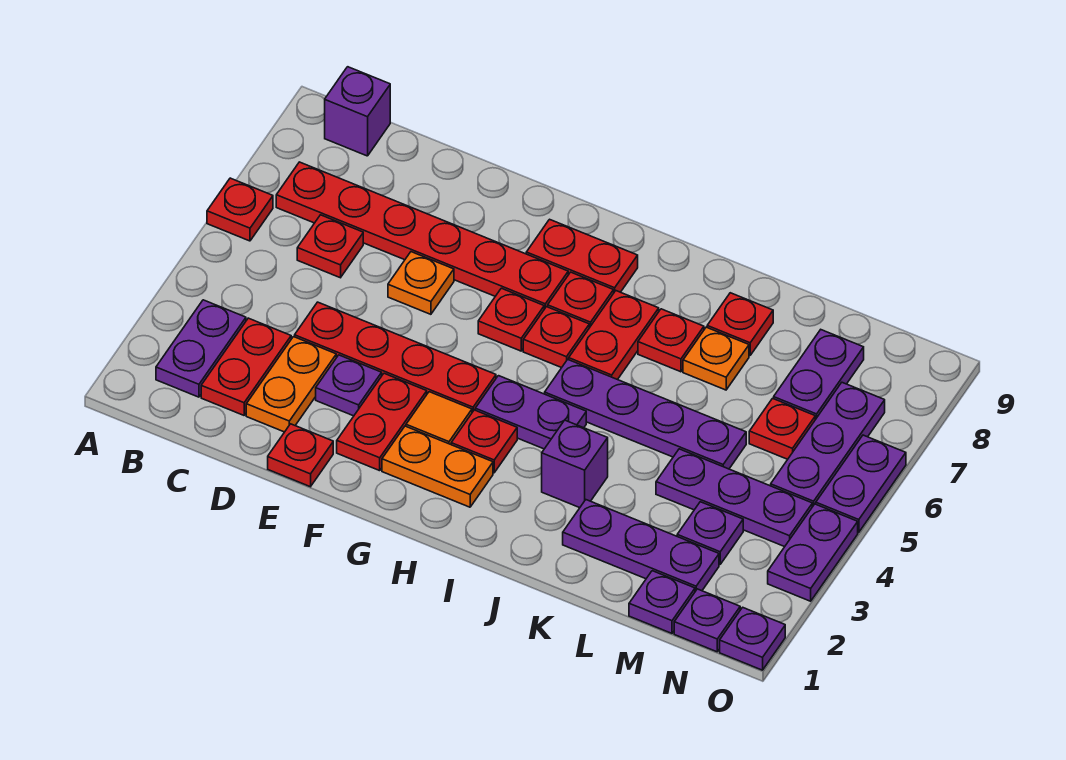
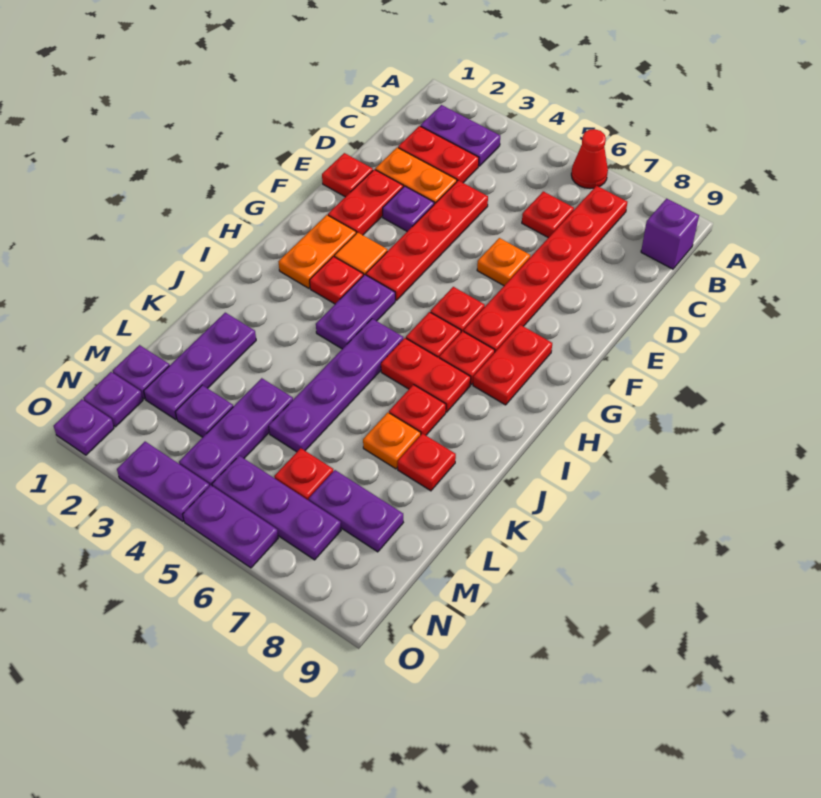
red 1x1 plate [207,178,273,241] -> red 1x1 cone [571,129,608,189]
red 1x2 plate [337,373,427,471] -> red 1x2 plate turned to [328,169,403,235]
purple 1x1 brick [542,420,608,508] -> none

